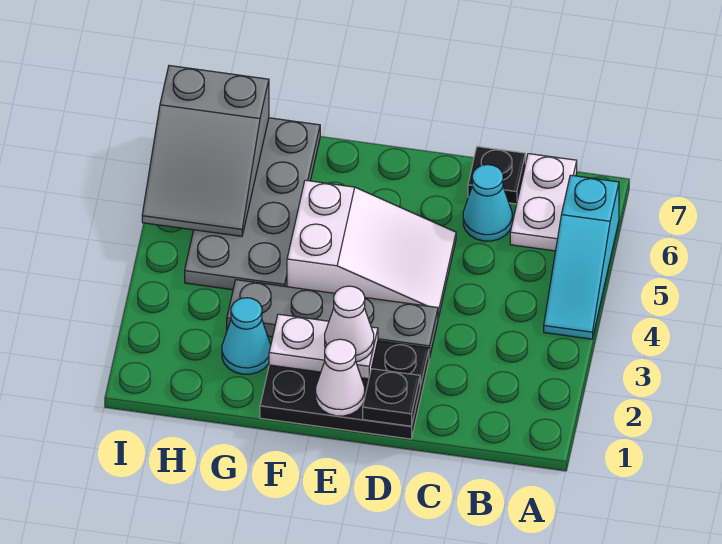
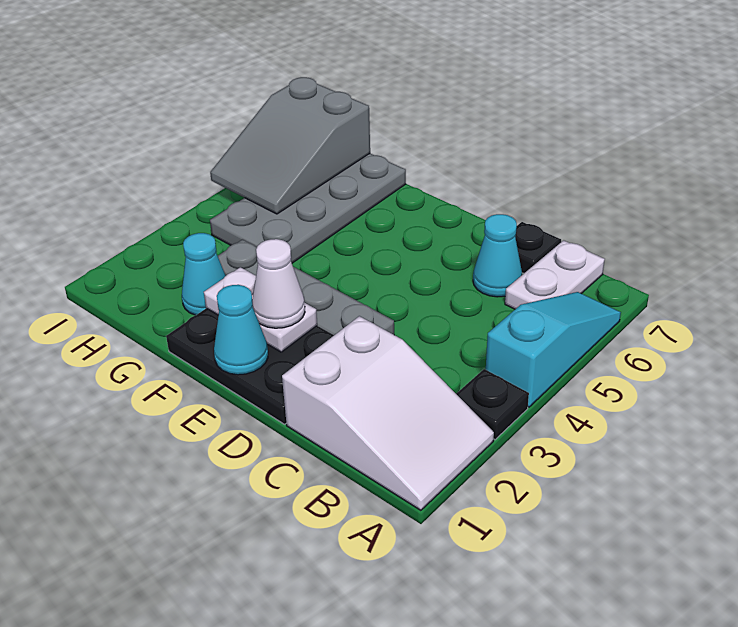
cyan 1x3 slope [544,175,619,339] -> cyan 1x3 slope turned to [486,292,621,407]
black 1x1 plate [363,369,420,426] -> black 1x1 plate moved to [456,369,529,440]
white 2x3 slope [287,180,456,318] -> white 2x3 slope moved to [282,316,494,510]
white 1x1 cone [316,339,365,416] -> cyan 1x1 cone [214,285,268,375]

